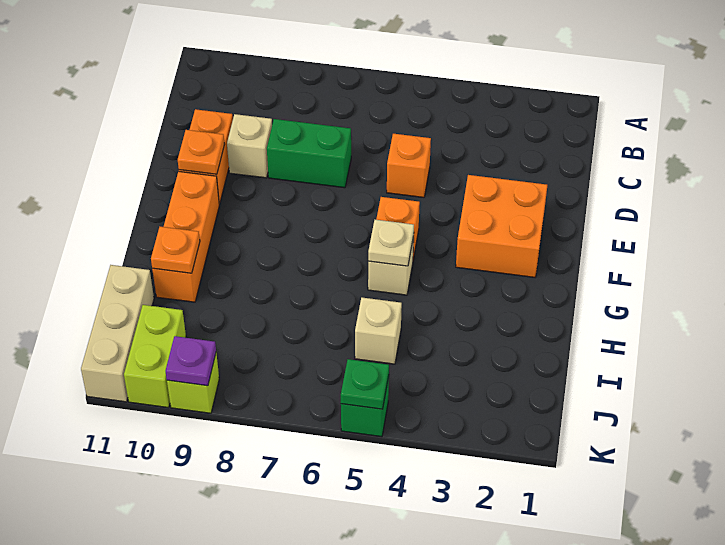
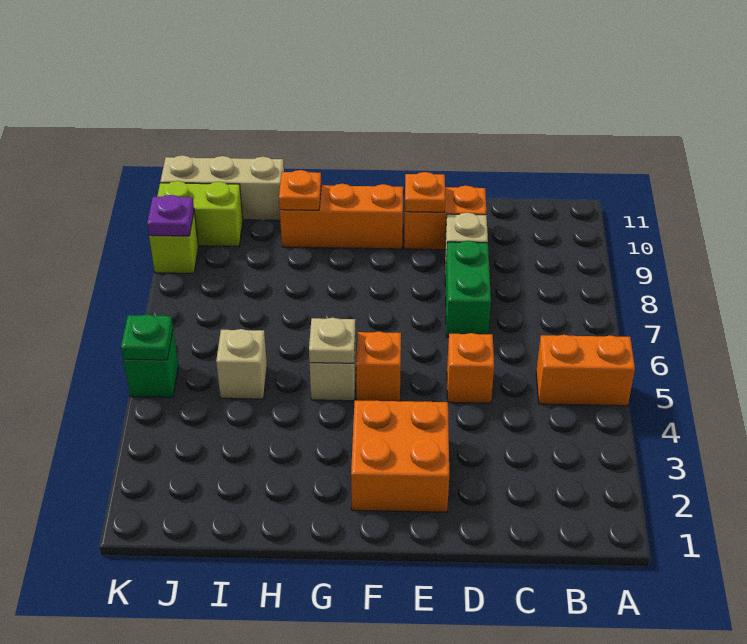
none -> orange 1x2 brick [536,335,635,406]

